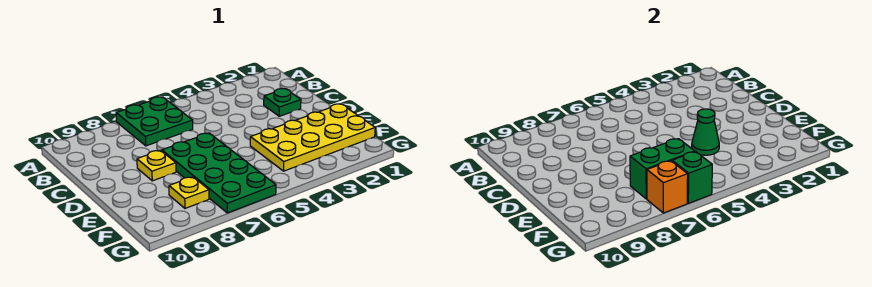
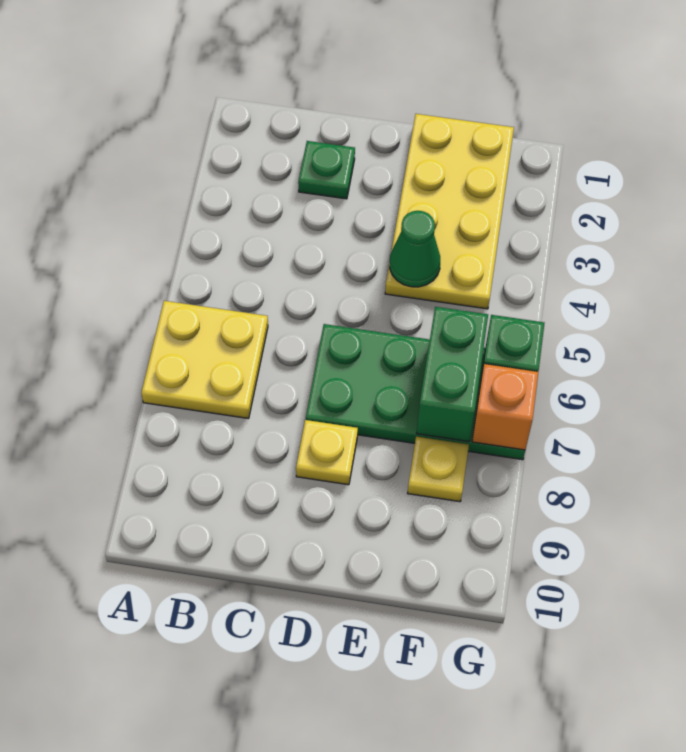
green 2x2 plate [116,97,193,146] -> yellow 2x2 plate [141,301,268,419]

